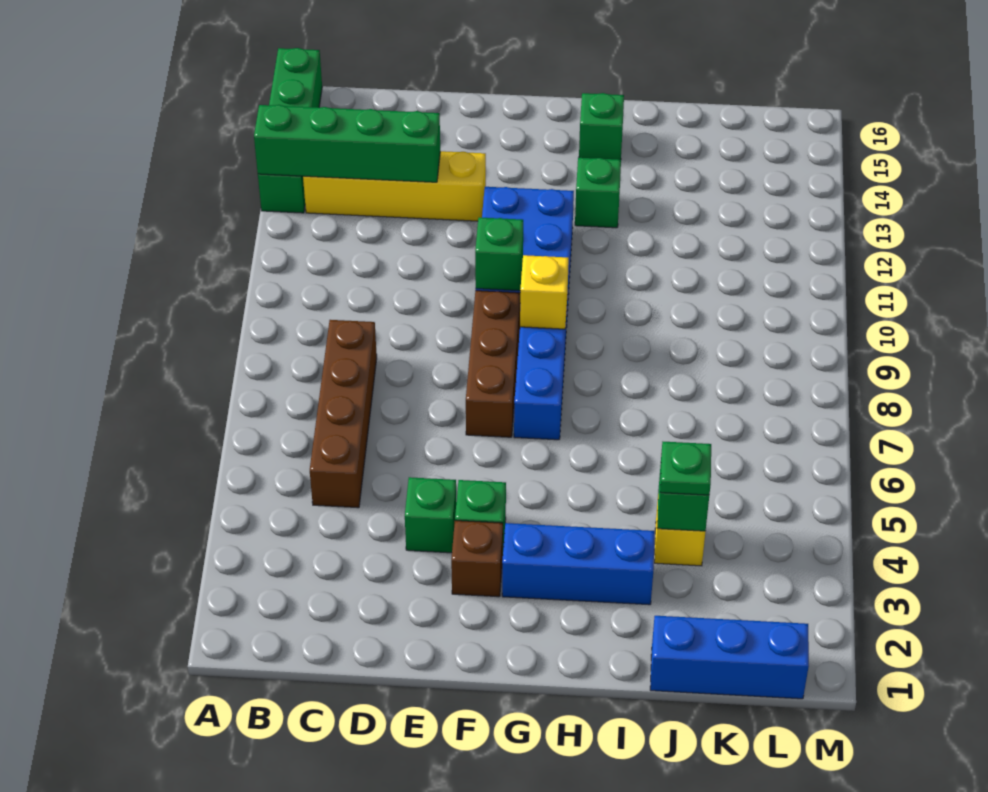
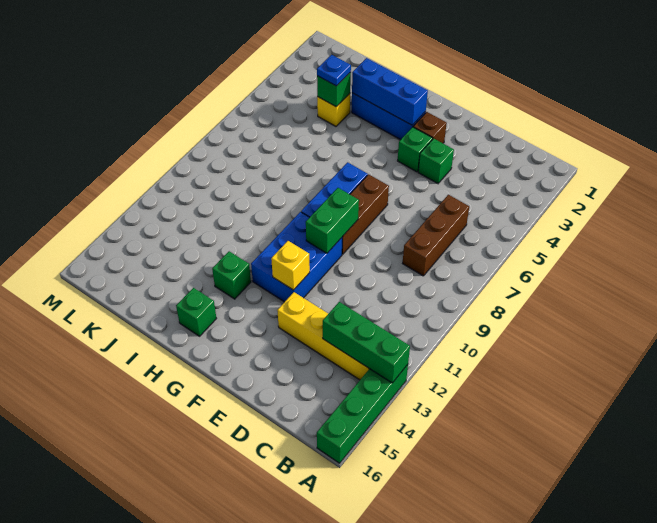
green 1x4 brick [254,105,440,182] -> green 1x3 brick [323,302,410,383]
brown 1x4 brick [310,320,377,508] -> brown 1x3 brick [403,195,469,276]
green 1x1 brick [475,217,523,291] -> green 1x2 brick [306,188,359,253]
yellow 1x1 brick [520,255,569,329] -> yellow 1x1 brick moved to [271,241,310,290]
blue 1x3 brick [650,616,809,699] -> blue 1x3 brick moved to [352,58,428,125]
green 1x1 plate [660,442,711,495] -> blue 1x1 plate [317,55,351,86]

